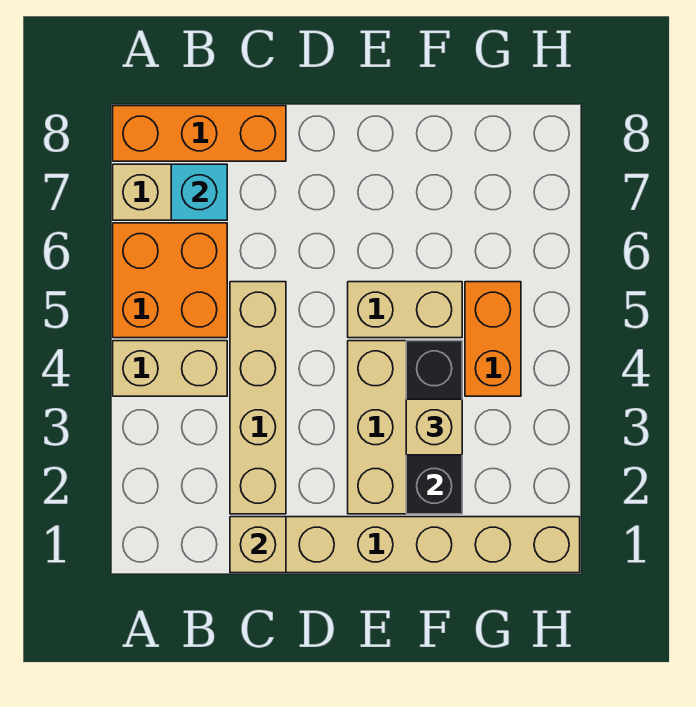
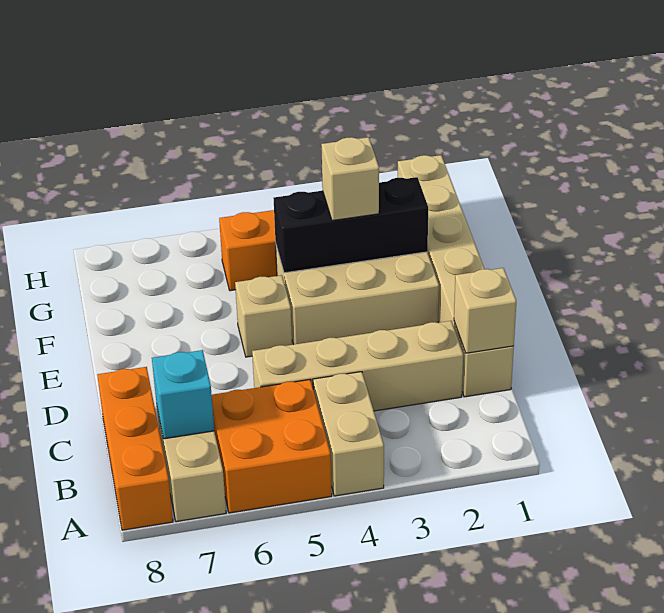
tan 1x2 brick [348,282,462,338] -> tan 1x1 brick [235,275,292,357]

